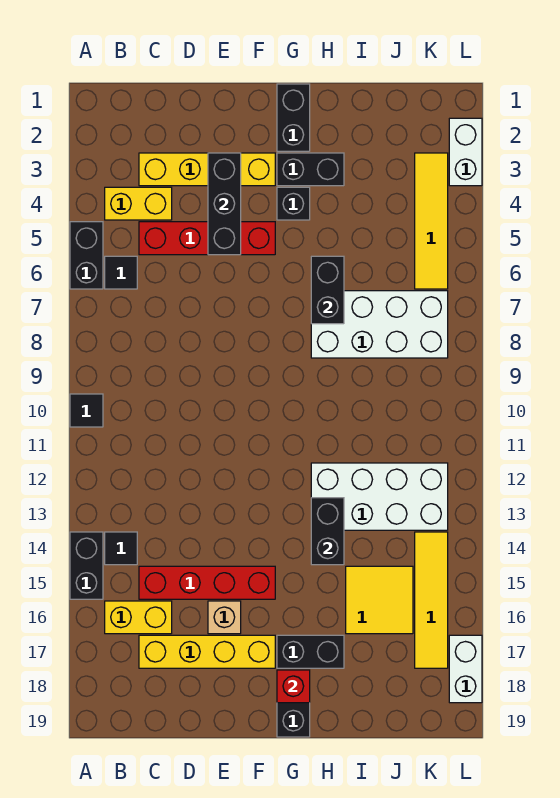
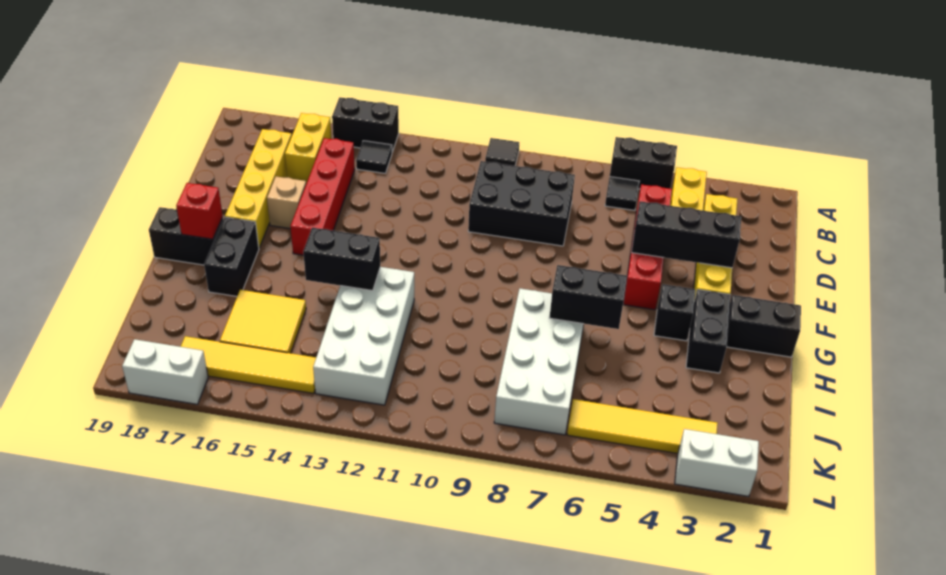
none -> black 2x3 brick [468,161,575,246]

